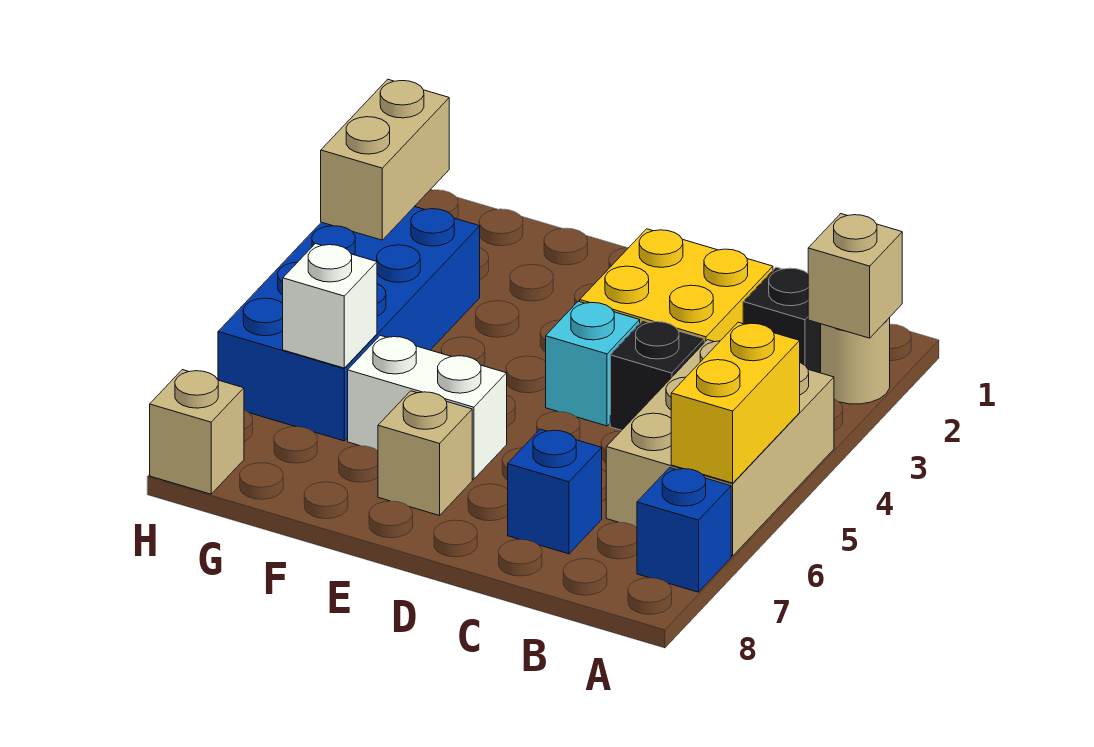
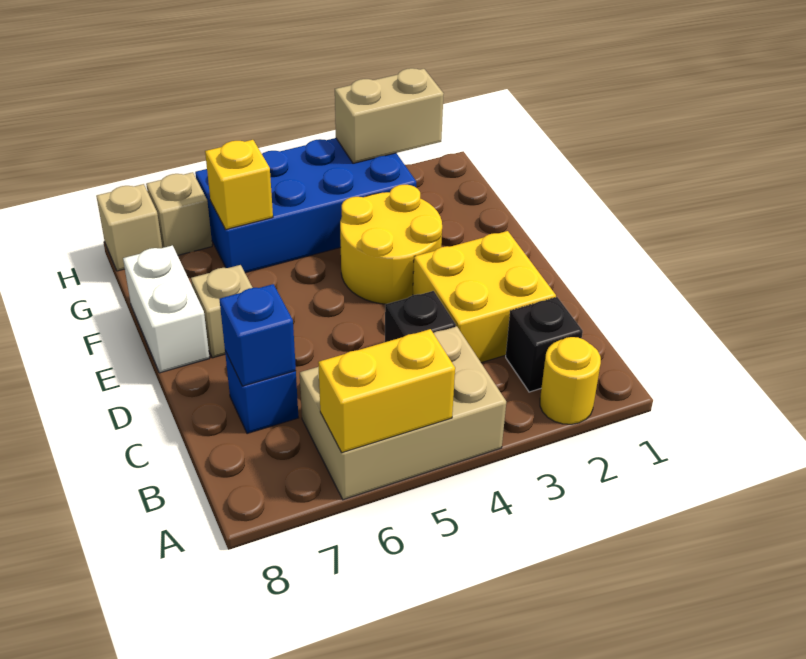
tan 1x1 round brick [821,317,890,404] -> yellow 1x1 round brick [540,337,601,424]
tan 1x1 brick [808,214,902,338] -> tan 1x1 brick moved to [146,172,212,255]
blue 1x1 brick [637,468,731,592] -> blue 1x1 brick moved to [219,284,296,386]
cyan 1x1 brick [546,301,640,426] -> none
none -> yellow 2x2 round brick [340,185,442,304]
white 1x2 brick [348,336,507,479] -> white 1x2 brick moved to [123,245,210,373]
white 1x1 brick [283,244,377,368] -> yellow 1x1 brick [205,140,273,229]

